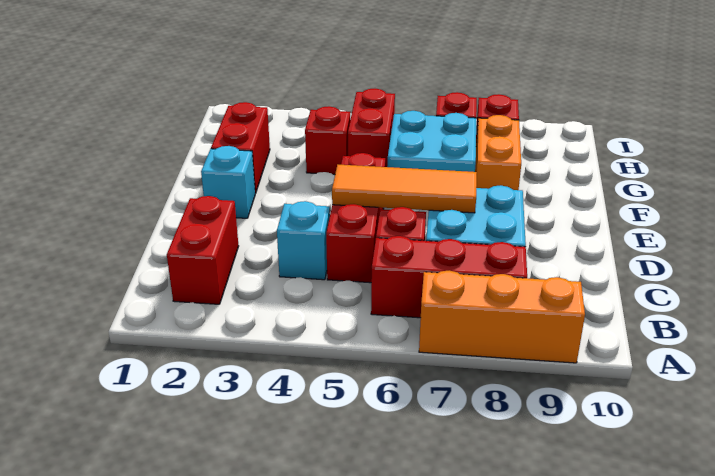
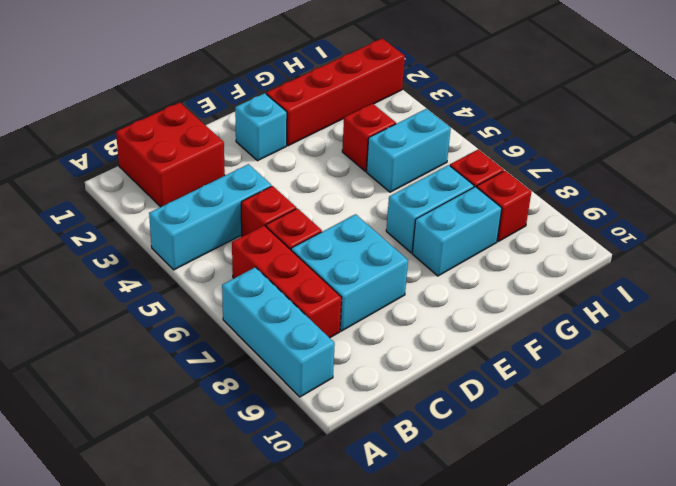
orange 1x3 brick [419,271,585,363] -> cyan 1x3 brick [222,267,335,397]
red 1x2 brick [167,196,239,304] -> red 2x2 brick [116,102,225,207]
cyan 1x1 brick [277,201,330,280] -> cyan 1x3 brick [149,164,271,270]
red 1x3 brick [326,153,385,283] -> red 1x1 brick [241,186,296,237]
orange 1x3 tile [332,165,477,213] -> none
red 1x2 brick [211,102,270,193] -> red 1x4 brick [266,38,405,146]
cyan 2x2 brick [387,111,476,172] -> cyan 1x2 brick [386,165,474,253]
orange 1x2 brick [475,115,521,190] -> cyan 1x2 brick [412,187,502,276]
red 1x2 brick [348,89,395,167] -> cyan 1x2 brick [366,109,451,192]

